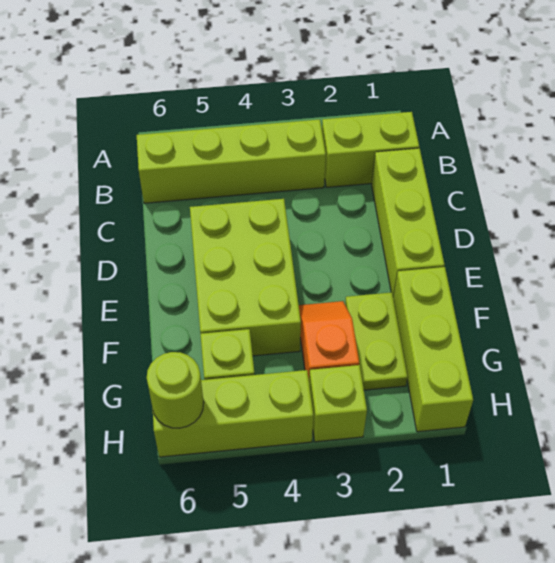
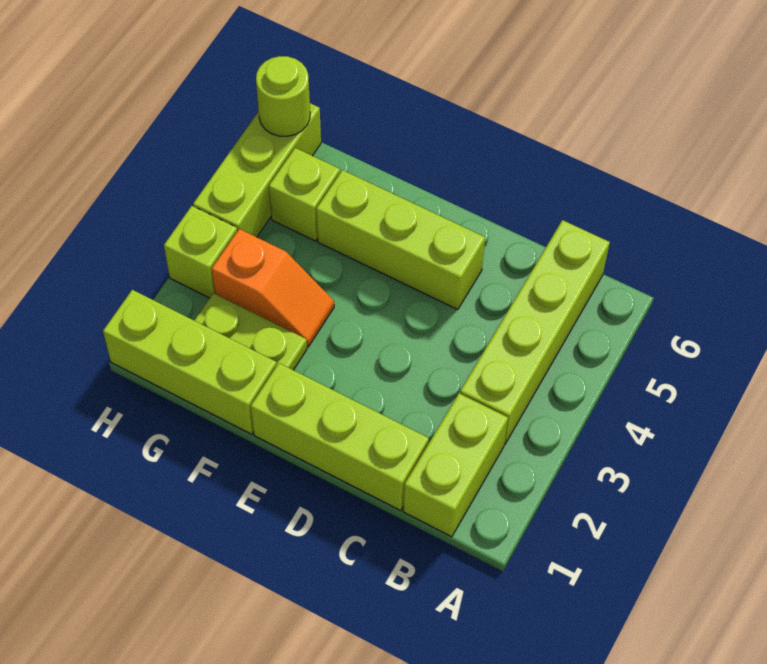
lime 2x3 brick [190,199,301,356] -> lime 1x3 brick [316,170,485,310]

